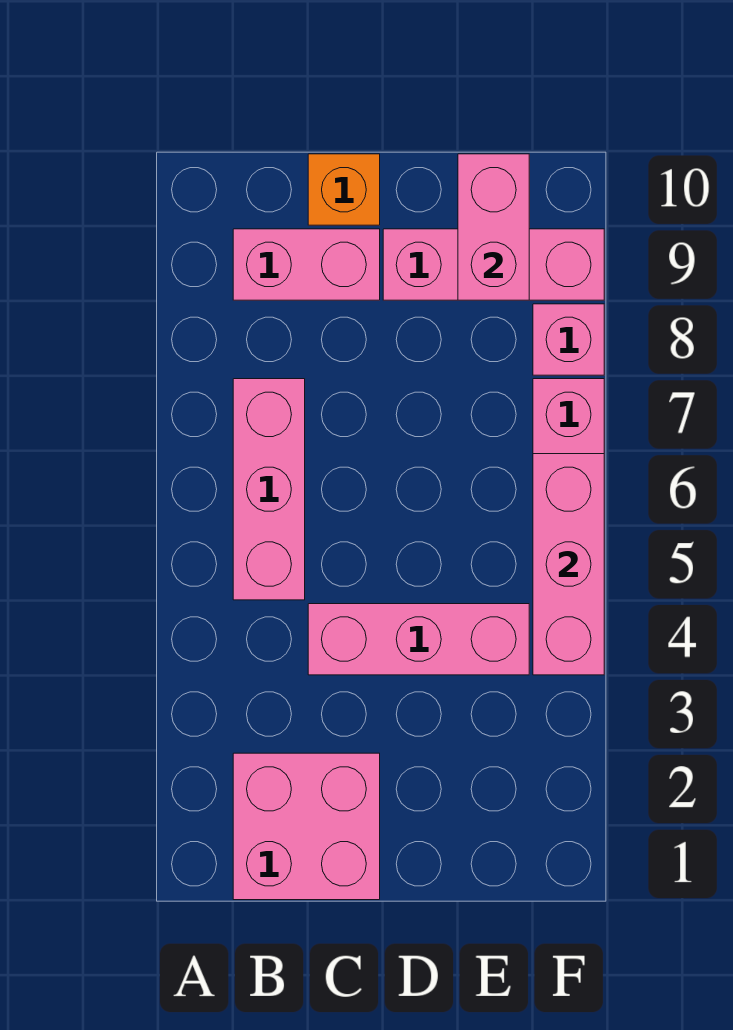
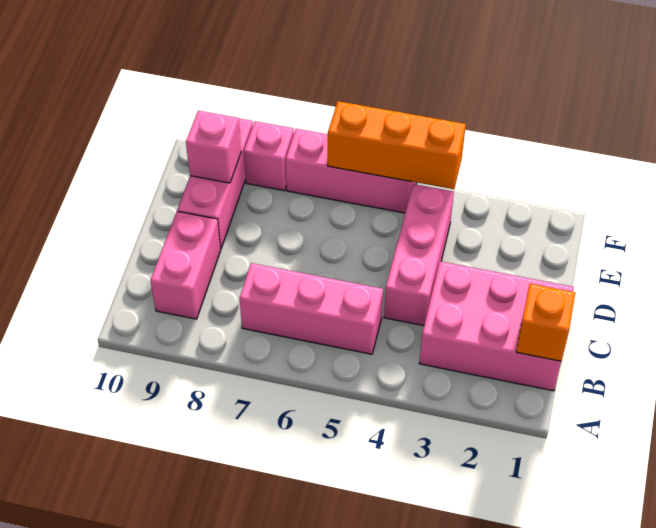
pink 2x2 brick [233,753,380,900] -> pink 2x3 brick [419,261,574,391]
orange 1x1 brick [308,154,380,225] -> orange 1x1 brick moved to [516,284,575,361]
pink 1x2 brick [458,154,529,300] -> pink 1x1 brick [186,111,241,183]
pink 1x3 brick [533,454,604,675] -> orange 1x3 brick [328,101,466,189]

